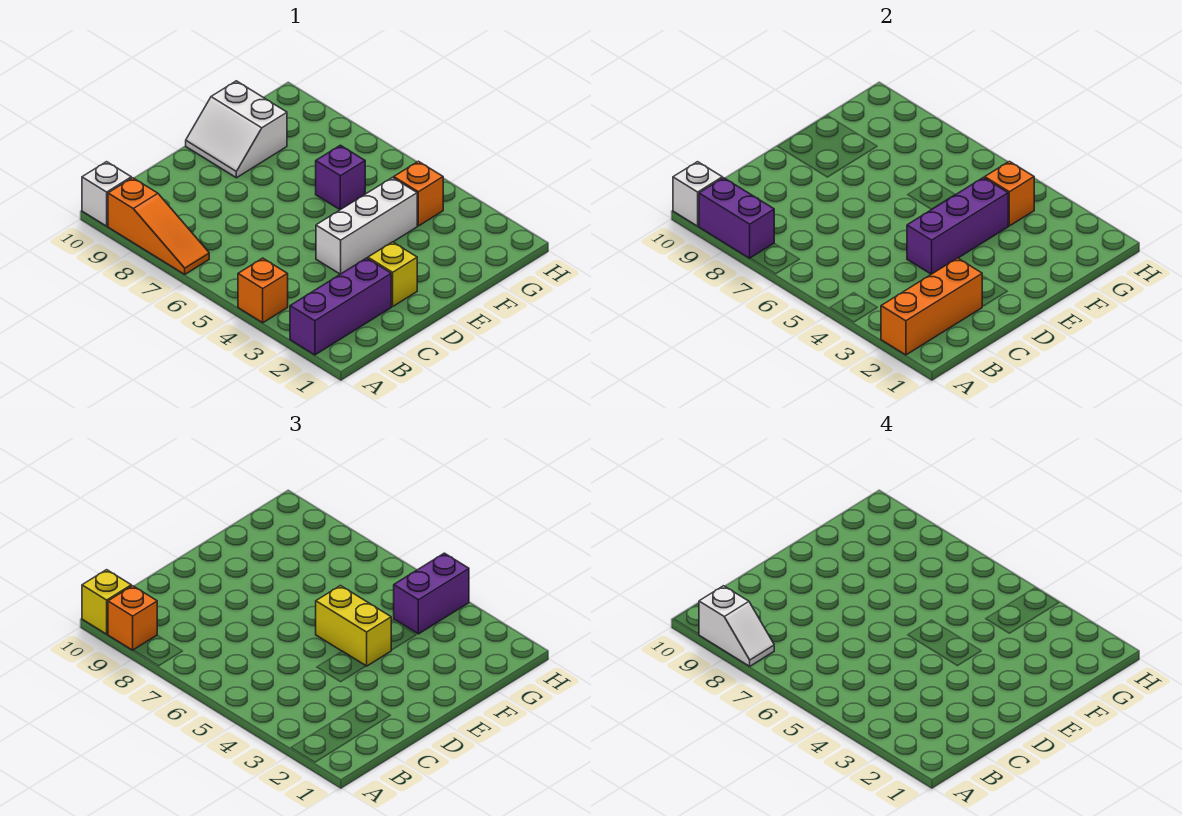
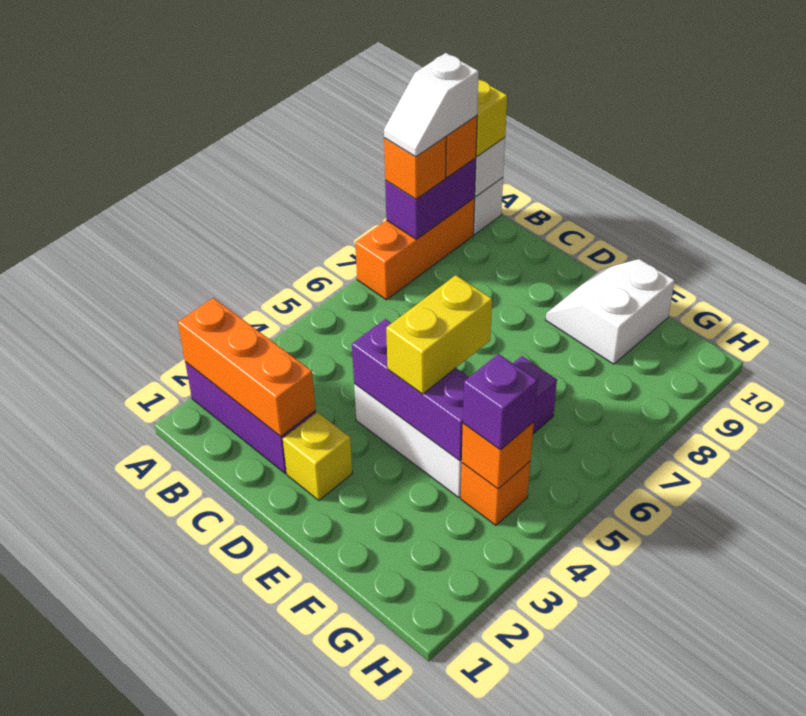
orange 1x1 brick [238,258,288,323] -> orange 1x1 brick moved to [384,137,446,199]
orange 1x3 slope [108,178,209,274] -> orange 1x3 brick [355,198,475,300]
purple 1x2 brick [394,553,469,634] -> purple 1x1 brick [463,354,537,450]

